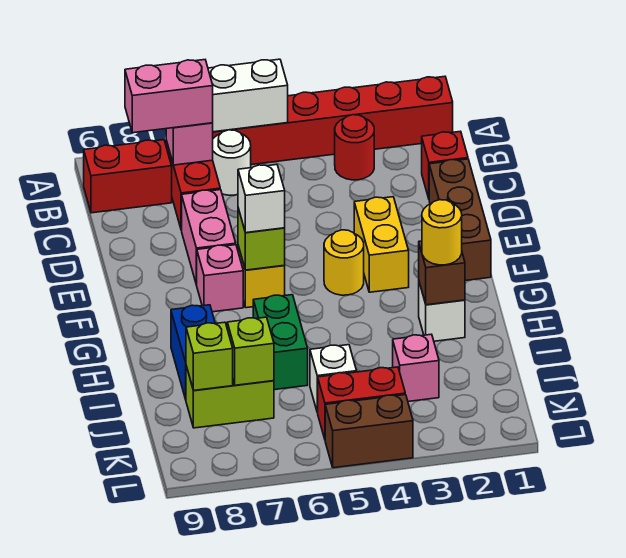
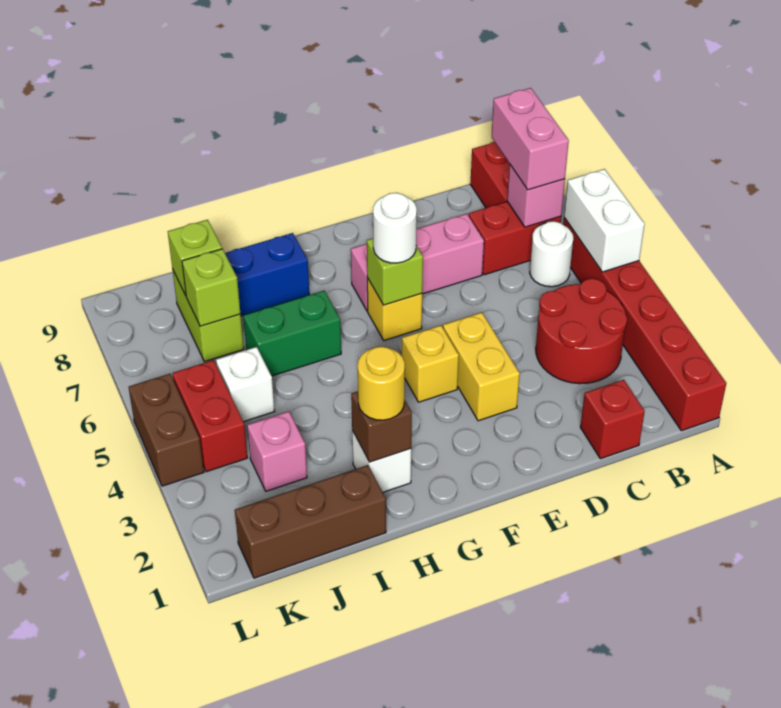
red 1x1 round brick [335,115,374,180] -> red 2x2 round brick [536,279,627,384]
brown 1x3 brick [429,159,491,281] -> brown 1x3 brick moved to [235,465,386,578]
yellow 1x2 brick [354,197,409,292] -> yellow 1x2 brick turned to [443,312,520,421]
yellow 1x1 round brick [324,230,364,295] -> yellow 1x1 brick [402,325,459,402]
white 1x1 brick [238,165,285,233] -> white 1x1 round brick [373,193,417,263]

